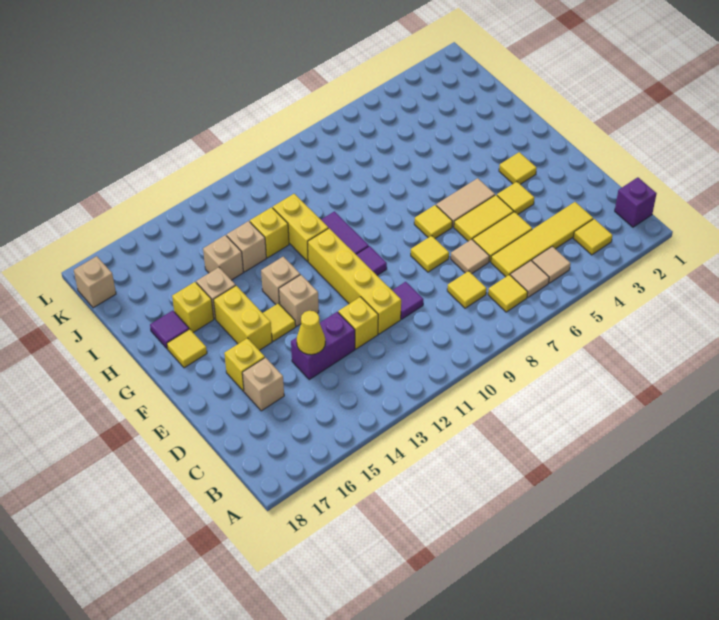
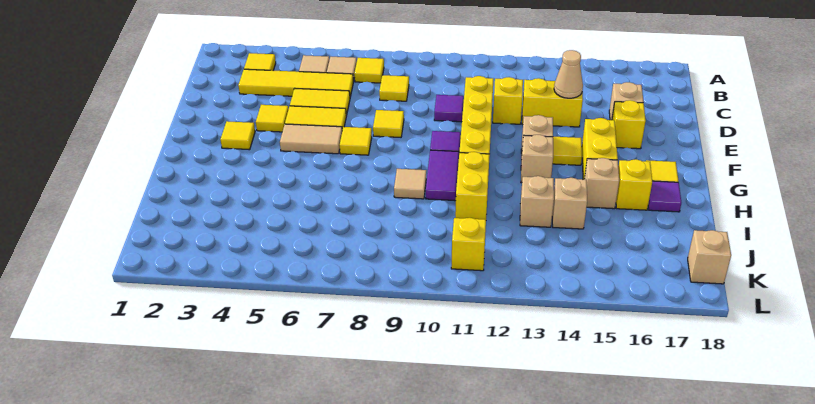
purple 1x1 brick [615,177,657,227] -> none
tan 1x1 tile [451,239,489,274] -> tan 1x1 tile moved to [394,169,426,199]
purple 1x2 brick [291,312,355,379] -> yellow 1x2 brick [522,78,583,127]
yellow 1x1 cone [297,311,325,355] -> tan 1x1 cone [554,50,583,98]
yellow 1x1 brick [250,207,289,258] -> yellow 1x1 brick moved to [451,218,486,271]

